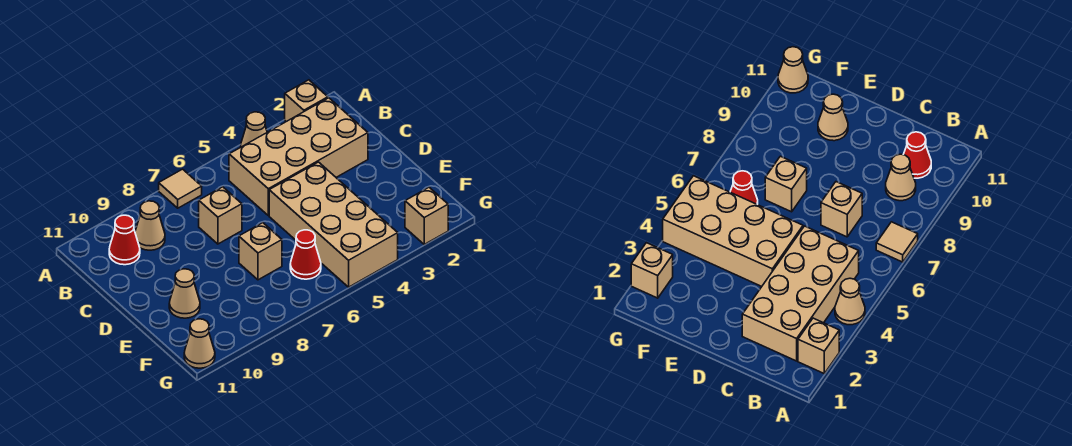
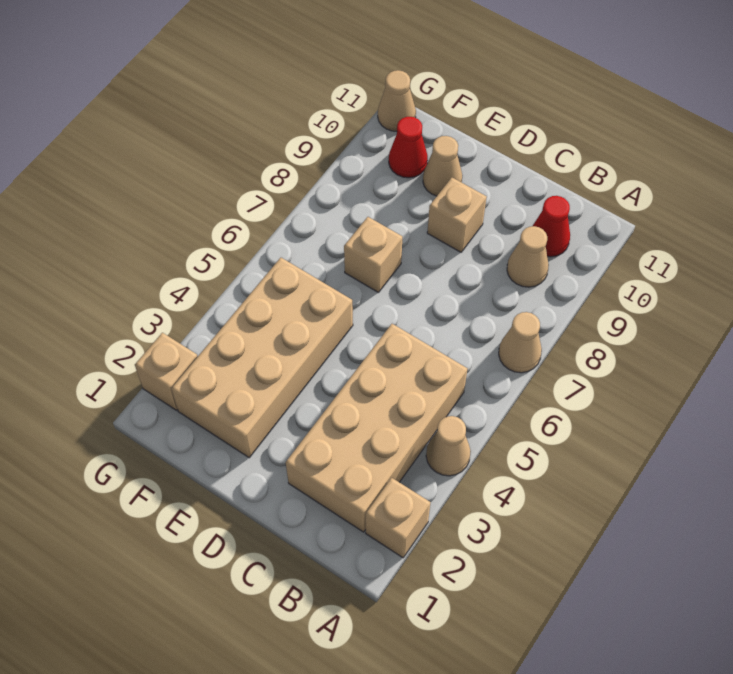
tan 1x1 tile [159,169,202,208] -> tan 1x1 cone [499,312,542,373]
tan 1x1 brick [199,187,242,244] -> tan 1x1 brick moved to [427,178,487,252]
tan 2x4 brick [269,162,398,287] -> tan 2x4 brick turned to [171,258,353,458]
red 1x1 cone [290,230,321,279] -> red 1x1 cone moved to [389,117,428,178]

